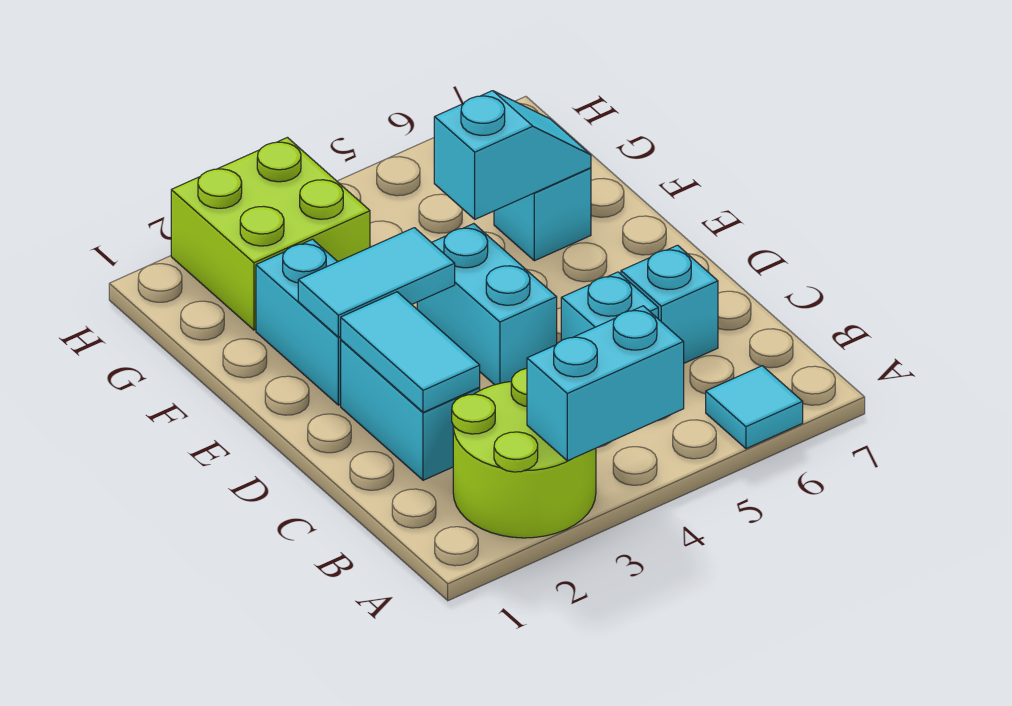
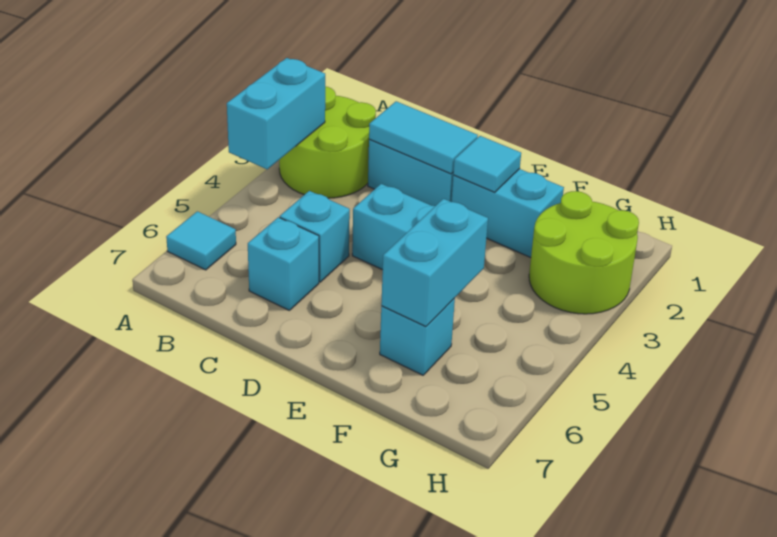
cyan 1x2 tile [298,228,455,337] -> cyan 1x1 tile [453,136,521,192]
cyan 1x2 slope [434,91,591,219] -> cyan 1x2 brick [381,199,488,327]
lime 2x2 brick [171,138,370,330] -> lime 2x2 round brick [529,191,639,314]

